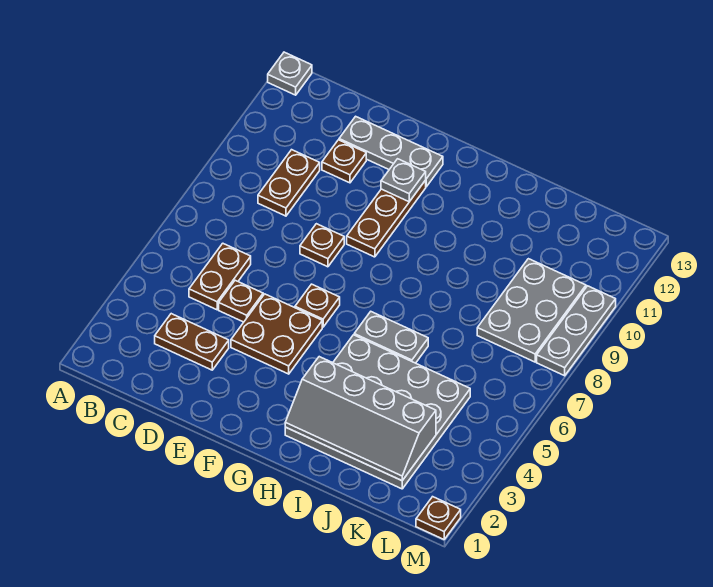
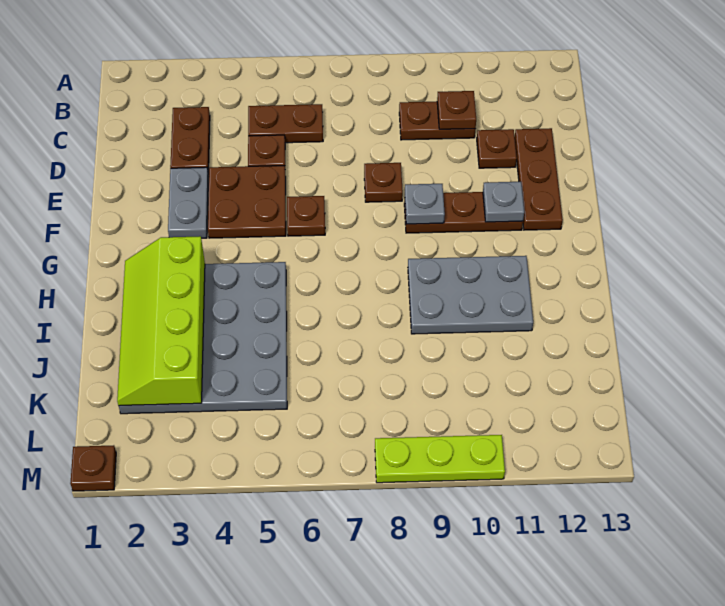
grey 1x1 plate [268,52,312,95] -> grey 1x1 plate moved to [405,184,445,224]
none -> brown 1x1 plate [437,91,476,129]
grey 1x3 plate [339,116,443,187] -> brown 1x3 plate [515,128,563,230]
grey 2x4 slope [285,357,436,481] -> lime 2x4 slope [117,236,205,406]
grey 1x2 plate [354,312,428,363] -> grey 1x2 plate moved to [168,167,209,238]
grey 2x3 plate [477,259,586,362] -> grey 2x3 plate moved to [408,256,533,334]
grey 1x3 plate [537,286,616,376] -> lime 1x3 plate [375,435,505,483]

